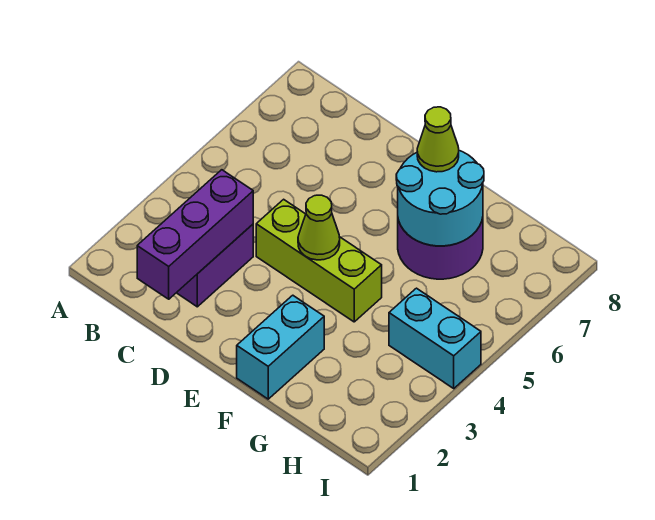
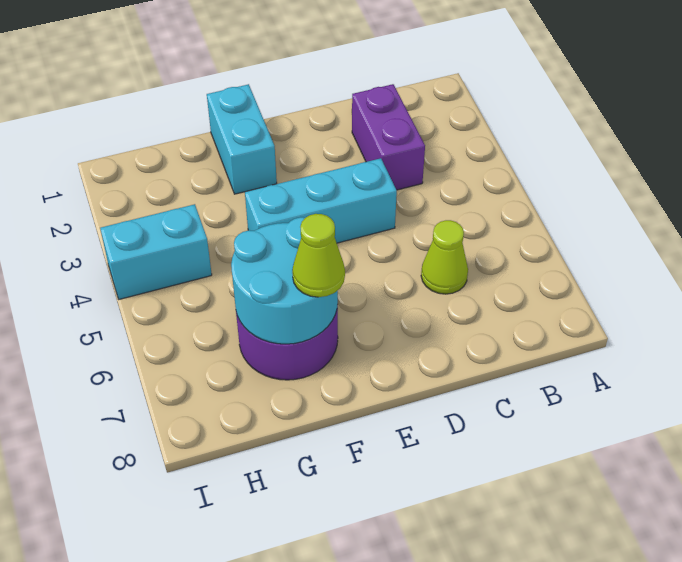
purple 1x3 brick [137,170,253,299] -> none
lime 1x3 brick [256,199,382,322] -> cyan 1x3 brick [245,158,397,243]
lime 1x1 cone [298,195,340,260] -> lime 1x1 cone moved to [421,220,468,294]

